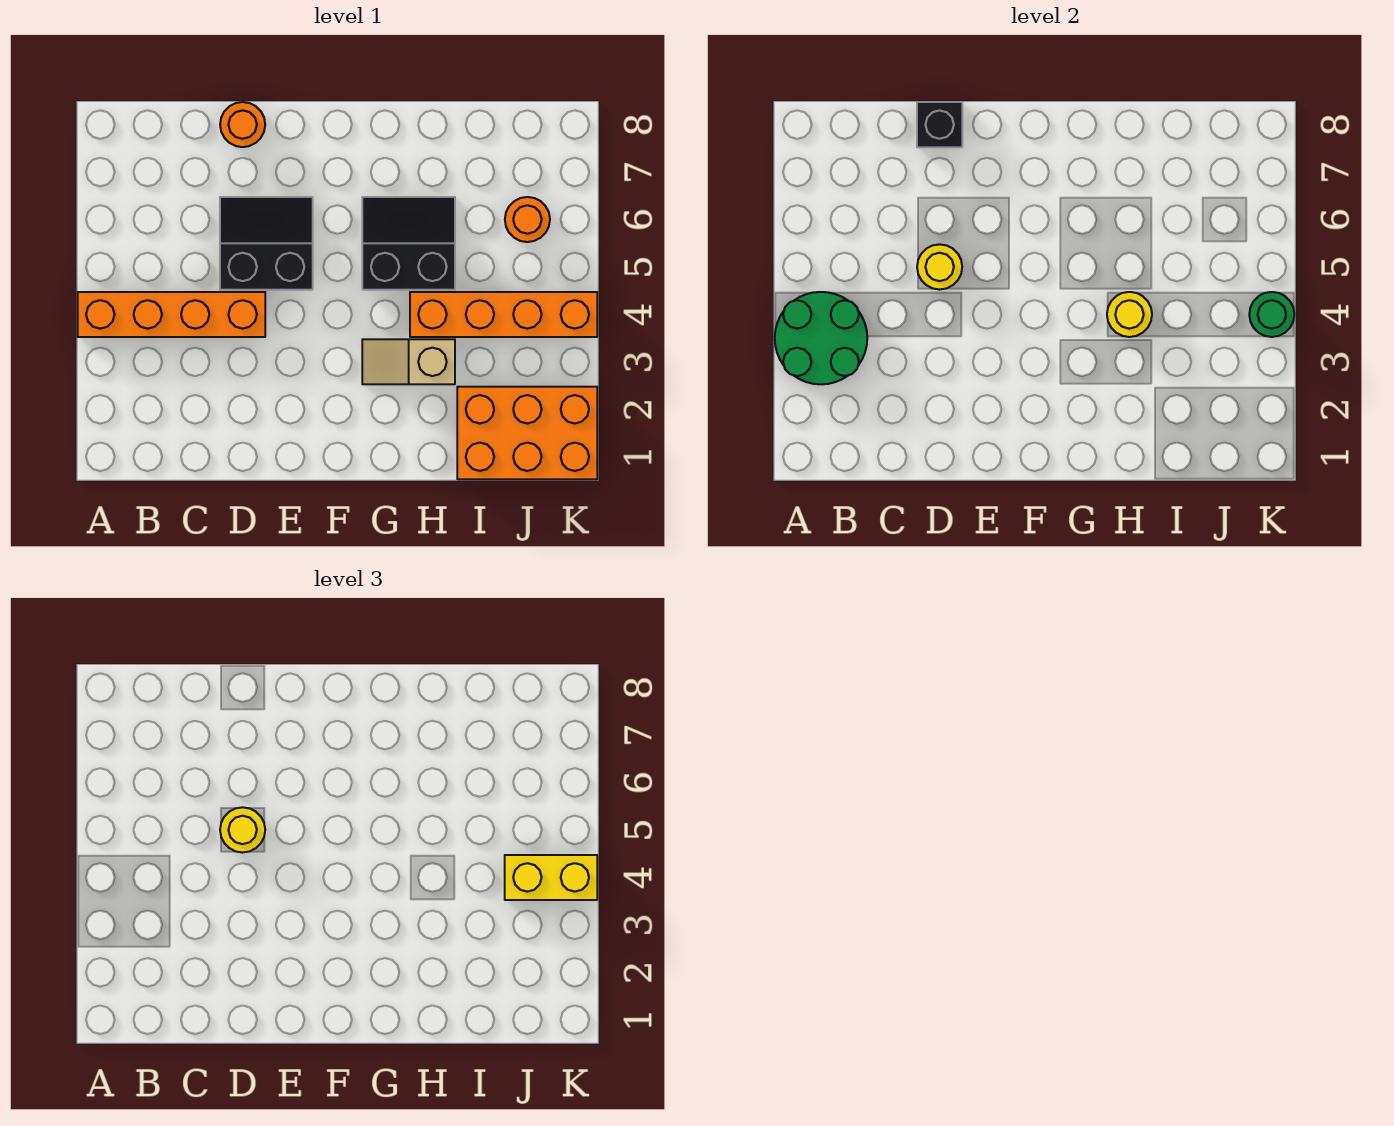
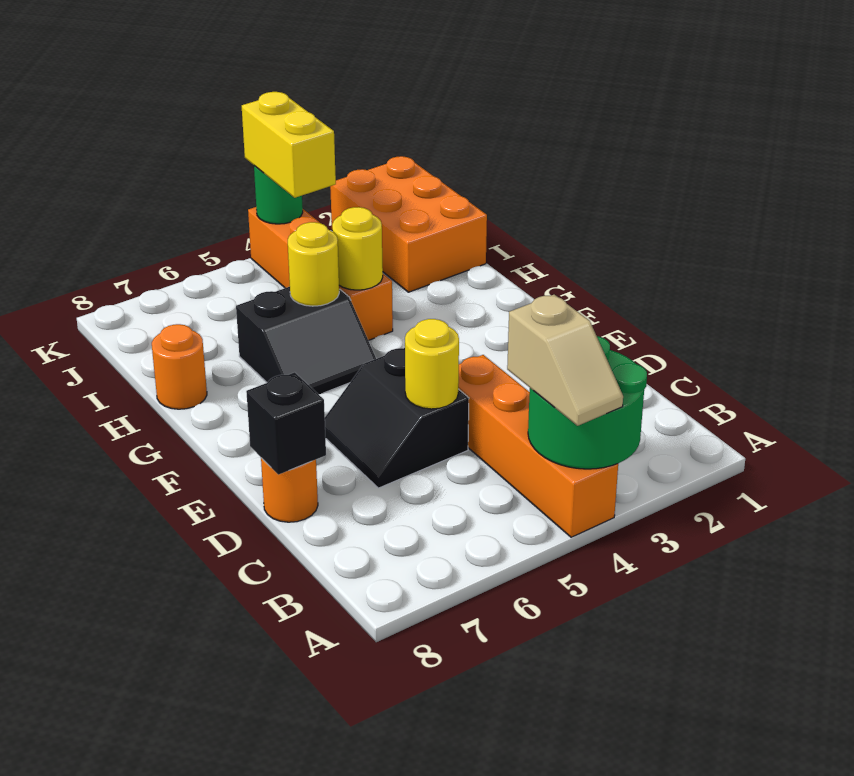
yellow 1x1 round brick [220,807,265,853] -> yellow 1x1 round brick moved to [288,222,339,306]
tan 1x2 slope [362,339,455,384] -> tan 1x2 slope moved to [507,295,623,426]
black 2x2 slope [362,197,455,290] -> black 2x2 slope turned to [236,287,376,394]
orange 1x1 round brick [505,197,550,242] -> orange 1x1 round brick moved to [152,324,207,409]

